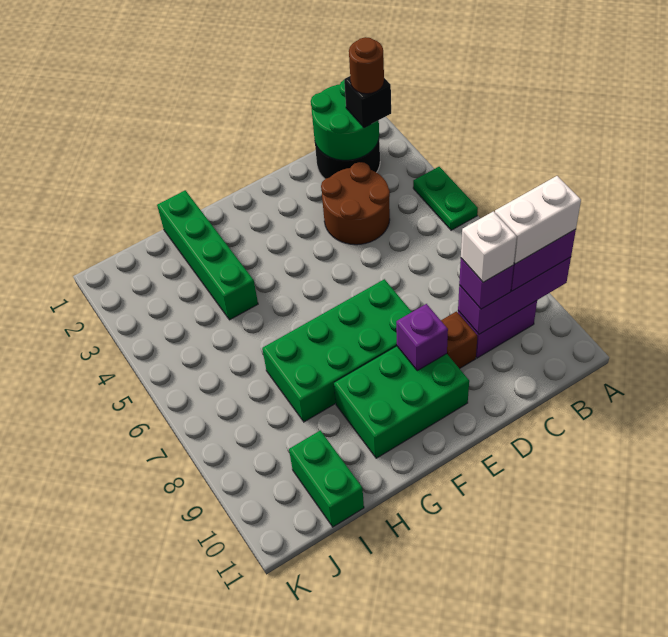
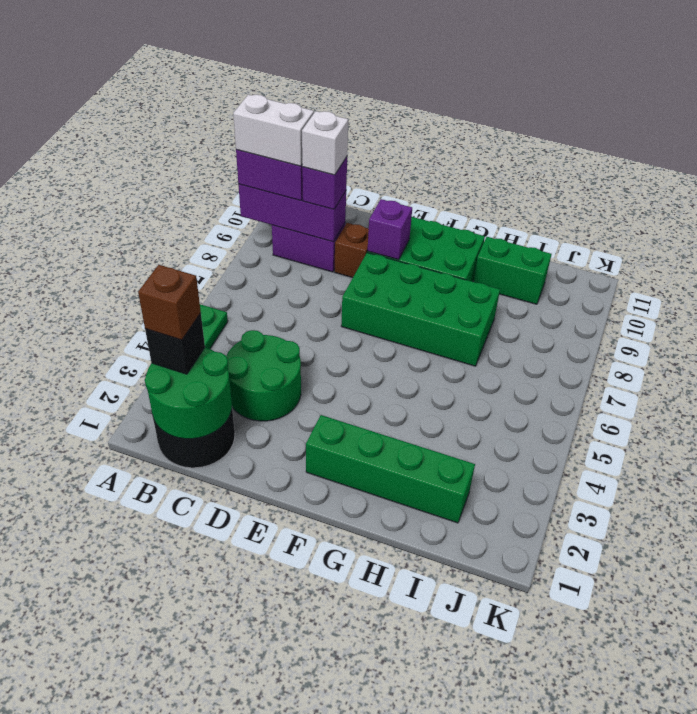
brown 1x1 round brick [349,37,384,94] -> brown 1x1 brick [138,265,201,340]
brown 2x2 round brick [321,162,390,245] -> green 2x2 round brick [226,330,301,421]
green 1x4 brick [157,190,258,320] -> green 1x4 brick turned to [306,415,475,523]
green 1x2 brick [289,430,364,527] -> green 1x2 brick turned to [474,237,552,304]

